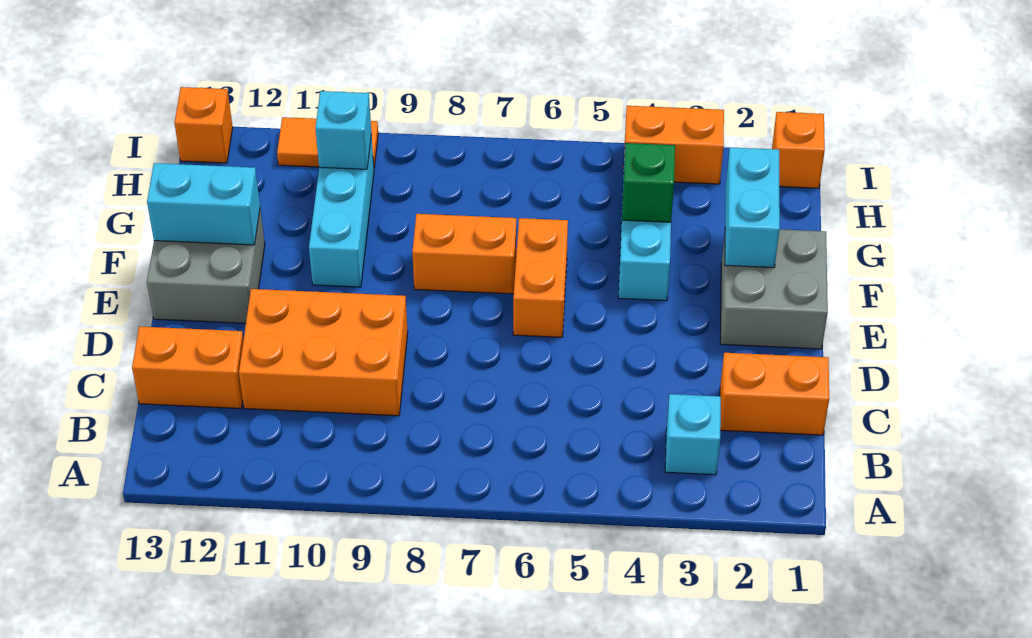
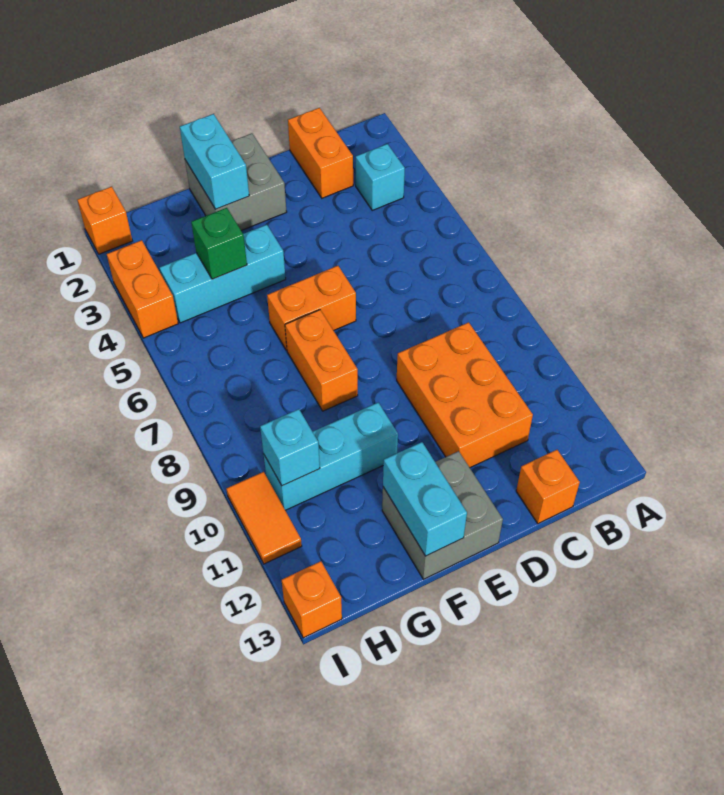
orange 1x2 brick [132,326,243,408] -> orange 1x1 brick [516,450,580,524]
cyan 1x2 brick [725,147,780,268] -> cyan 1x2 brick turned to [180,114,249,209]

